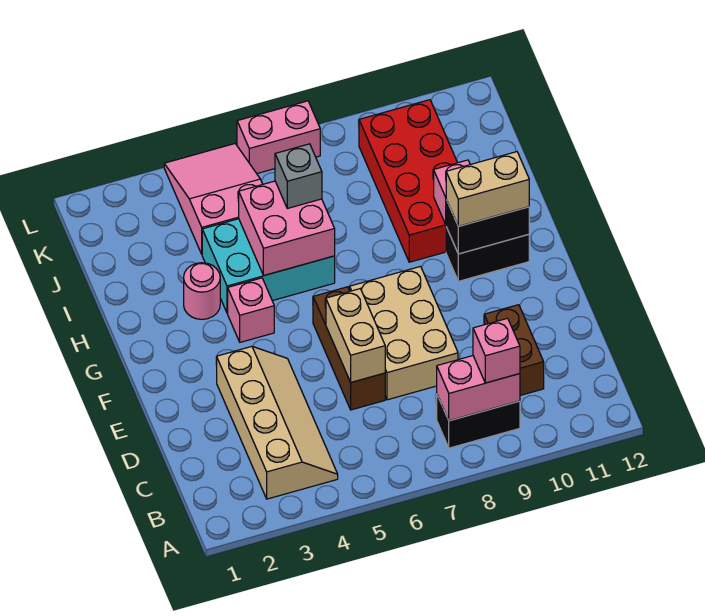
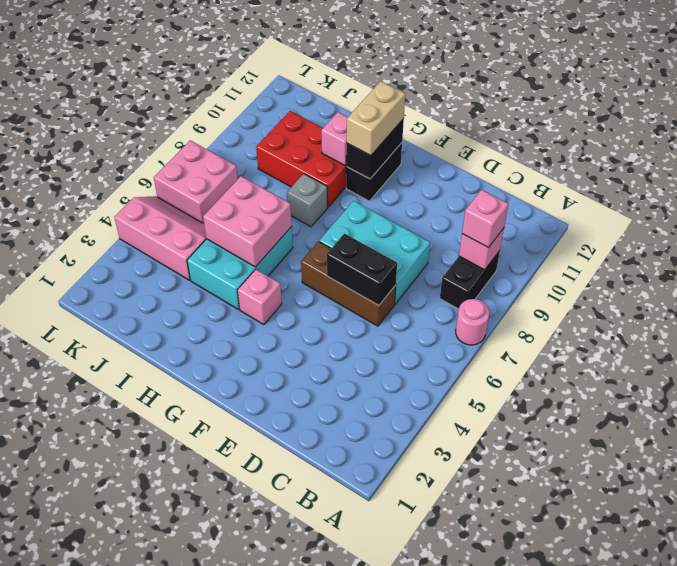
tan 2x4 slope [217,346,338,499] -> none
pink 1x2 brick [437,356,520,421] -> pink 1x1 brick [459,228,504,270]
brown 1x2 brick [484,305,544,395] -> none
tan 1x2 brick [326,289,385,382] -> black 1x2 brick [327,234,397,305]
tan 2x3 brick [350,266,458,400] -> cyan 2x3 brick [319,201,430,304]
pink 1x1 round brick [184,263,220,319] -> pink 1x1 round brick moved to [456,299,489,345]
red 2x4 brick [359,100,457,262] -> red 2x3 brick [256,111,347,207]
grey 1x1 brick [275,144,322,208] -> grey 1x1 brick moved to [287,174,327,227]
pink 2x3 slope [164,144,263,254] -> pink 2x3 slope turned to [114,196,206,280]
pink 1x2 brick [237,101,320,173] -> pink 2x2 brick [154,140,238,224]

